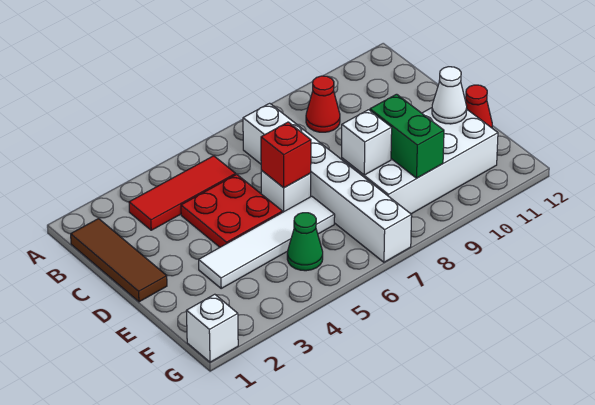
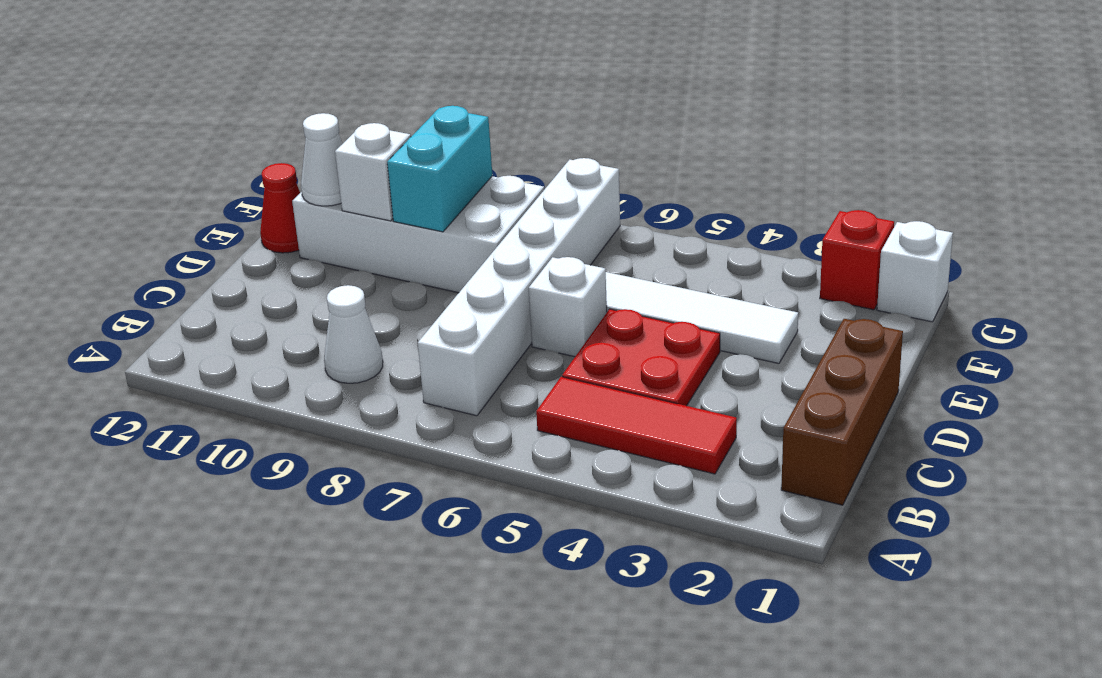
brown 1x3 tile [71,219,167,302] -> brown 1x3 brick [781,319,903,505]
red 1x1 cone [306,76,340,132] -> white 1x1 cone [324,285,383,383]
red 1x1 brick [261,122,311,188] -> red 1x1 brick moved to [820,210,894,310]
white 1x1 brick [342,110,392,175] -> white 1x1 brick moved to [335,123,411,221]
green 1x2 brick [370,94,444,178] -> cyan 1x2 brick [387,106,492,232]
green 1x1 cone [287,213,323,271] -> none

